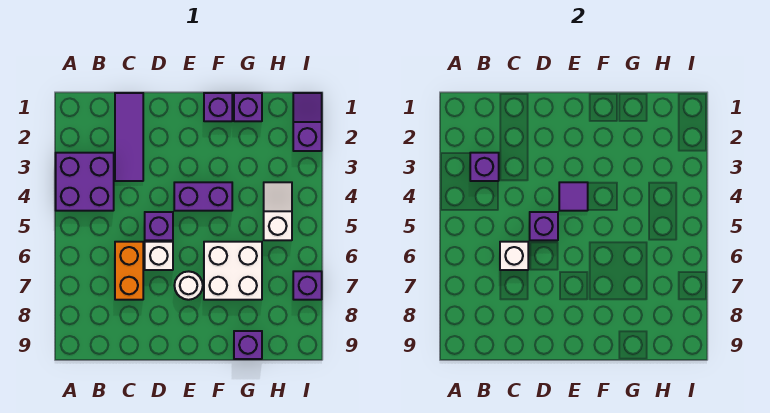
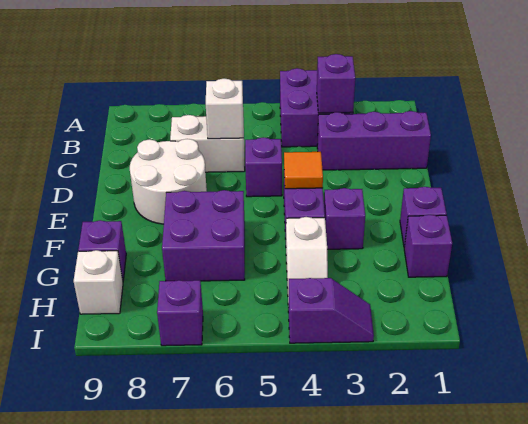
purple 1x3 tile [115,93,143,181] -> purple 1x3 brick [317,111,431,170]
orange 1x2 brick [115,242,143,300] -> white 1x2 brick [170,115,245,172]
purple 1x1 brick [530,212,558,240] -> purple 1x1 brick moved to [324,188,365,249]
white 1x1 brick [145,242,173,270] -> white 1x1 brick moved to [74,250,123,314]
purple 1x1 tile [559,182,588,211] -> orange 1x1 tile [284,152,323,189]
white 1x1 round brick [174,271,203,300] -> white 2x2 round brick [130,139,207,224]
white 2x2 brick [204,242,262,300] -> purple 2x2 brick [162,190,245,281]
white 1x2 slope [264,182,292,240] -> white 1x2 slope turned to [286,217,328,307]
purple 1x2 slope [293,93,322,151] -> purple 1x2 slope moved to [288,278,374,343]

